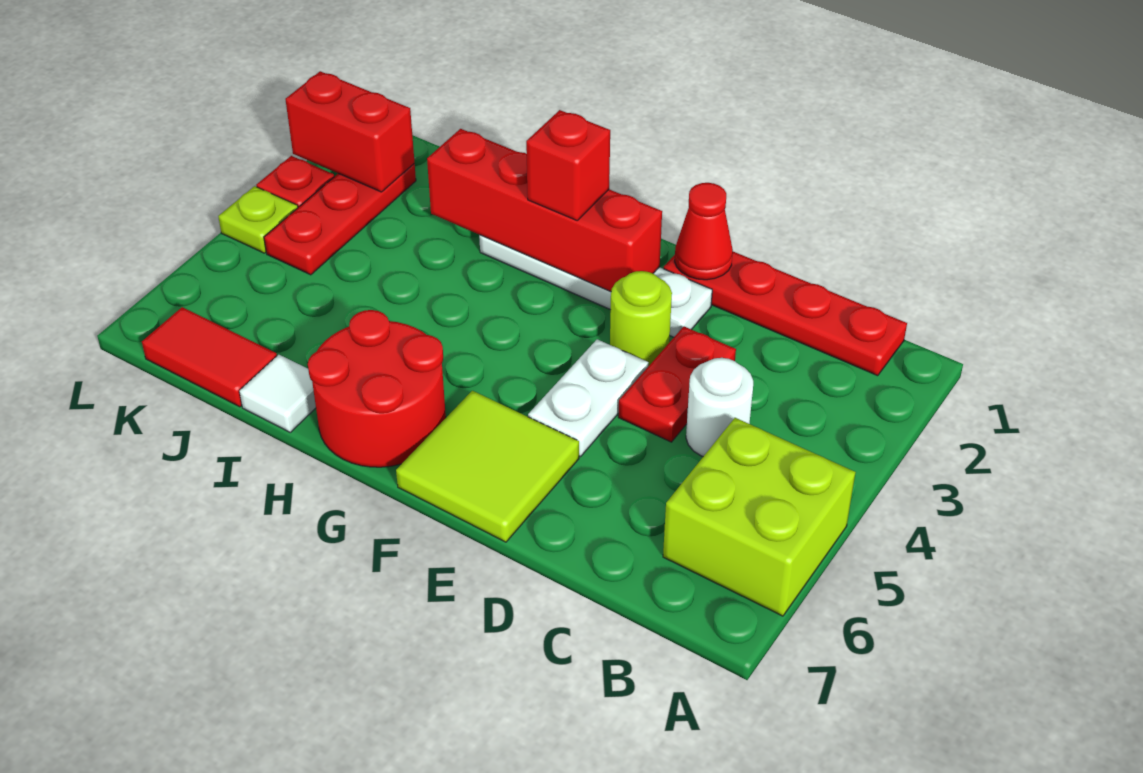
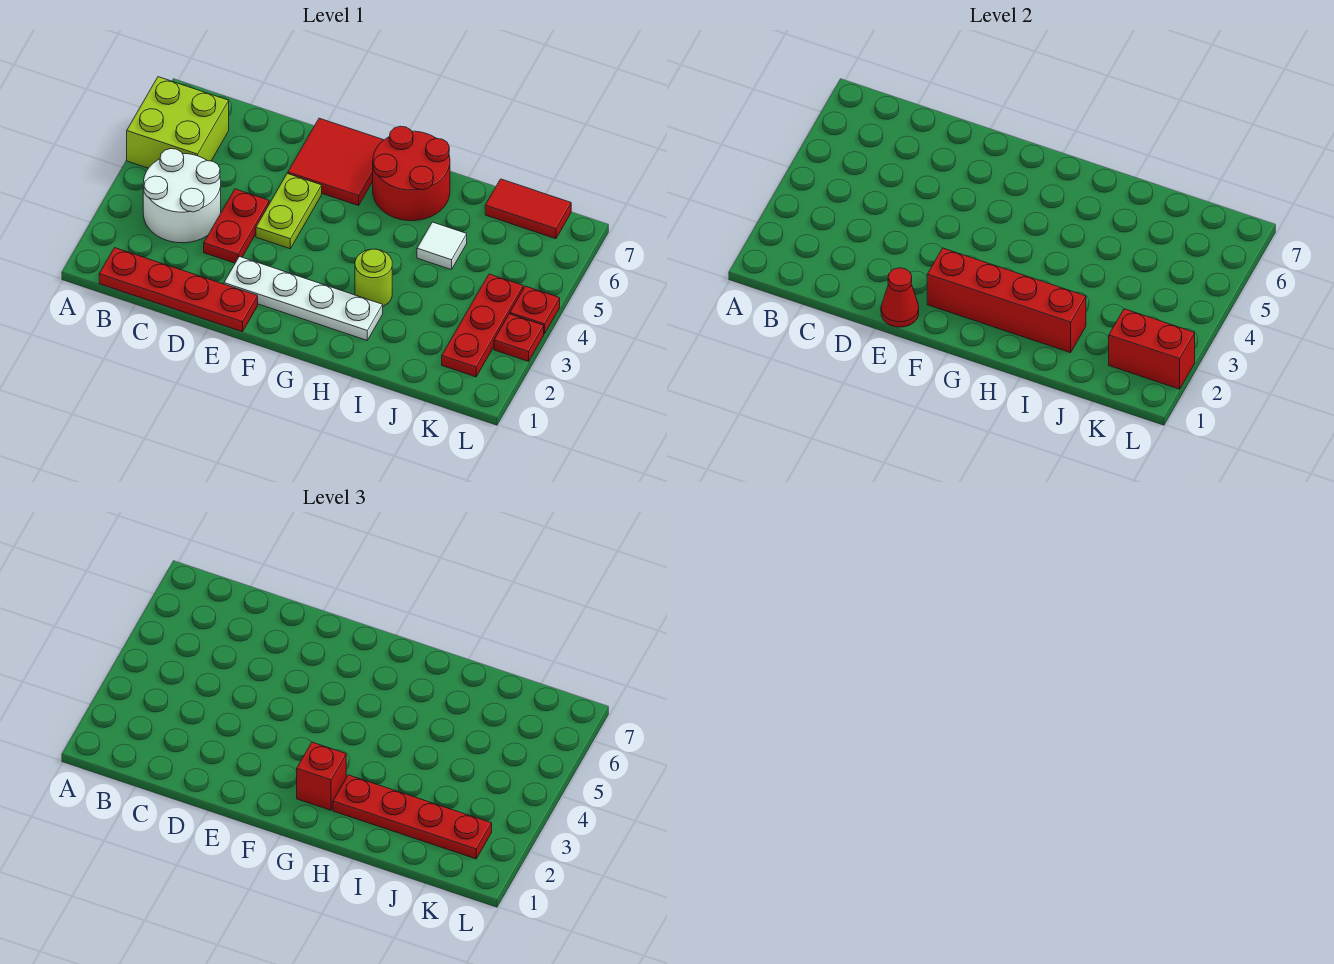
white 1x1 round brick [686,358,753,457] -> white 2x2 round brick [143,149,221,243]
lime 1x1 round brick [610,271,672,366] -> lime 1x1 round brick moved to [355,249,392,306]
white 1x2 plate [528,339,648,456] -> lime 1x2 plate [256,174,322,249]
lime 2x2 tile [396,391,579,542] -> red 2x2 tile [288,118,383,206]
none -> red 1x4 plate [333,775,492,859]
white 1x1 tile [239,355,316,432] -> white 1x1 tile moved to [417,222,467,270]
lime 1x1 plate [218,186,298,253] -> red 1x1 plate [510,286,560,334]

